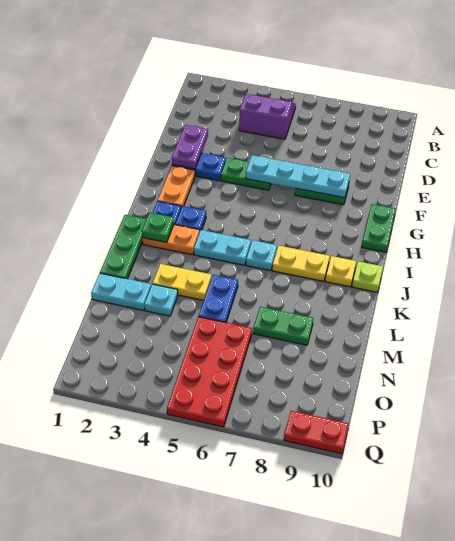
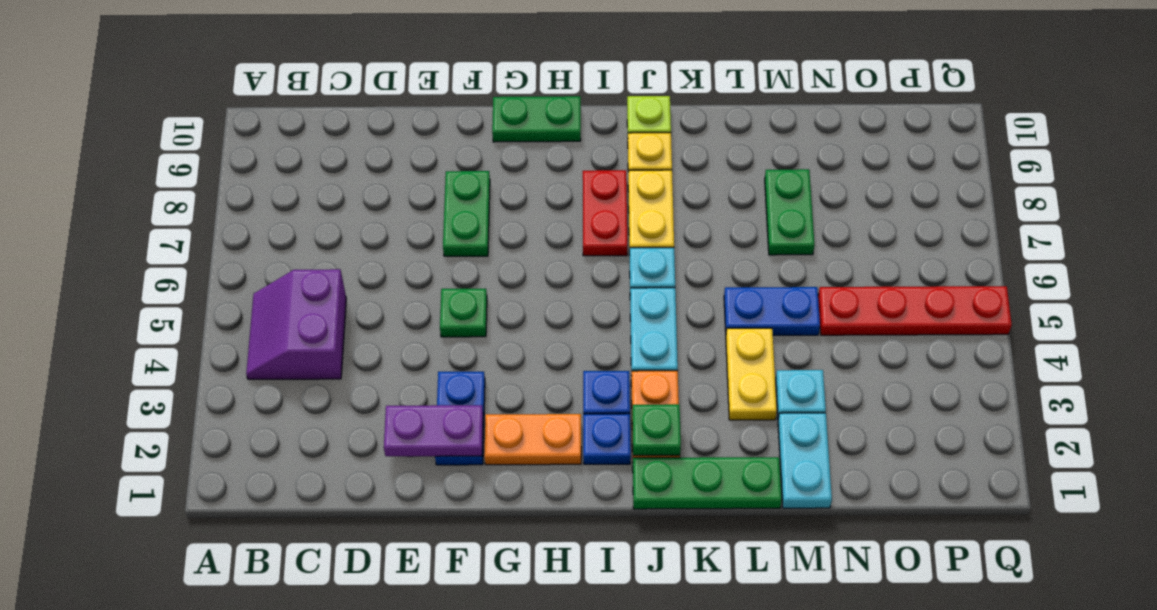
green 1x2 plate [221,158,271,190] -> green 1x1 plate [440,289,487,337]
cyan 1x4 plate [246,155,350,198] -> none
red 2x4 plate [167,317,252,427] -> red 1x4 plate [818,286,1012,335]
red 1x2 plate [284,411,349,454] -> red 1x2 plate moved to [583,170,627,256]

